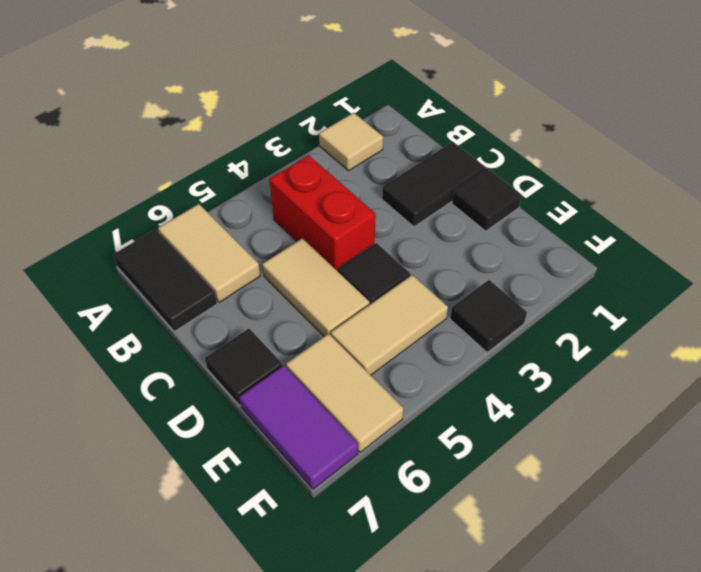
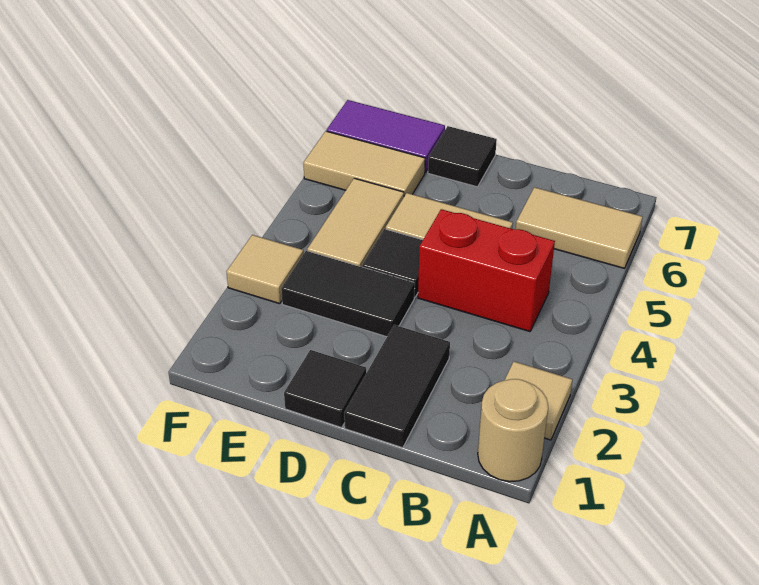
none -> tan 1x1 round brick [478,379,548,482]
black 1x2 tile [113,229,217,331] -> black 1x2 tile moved to [281,251,415,337]
black 1x1 tile [450,280,527,352] -> tan 1x1 tile [226,235,304,304]

